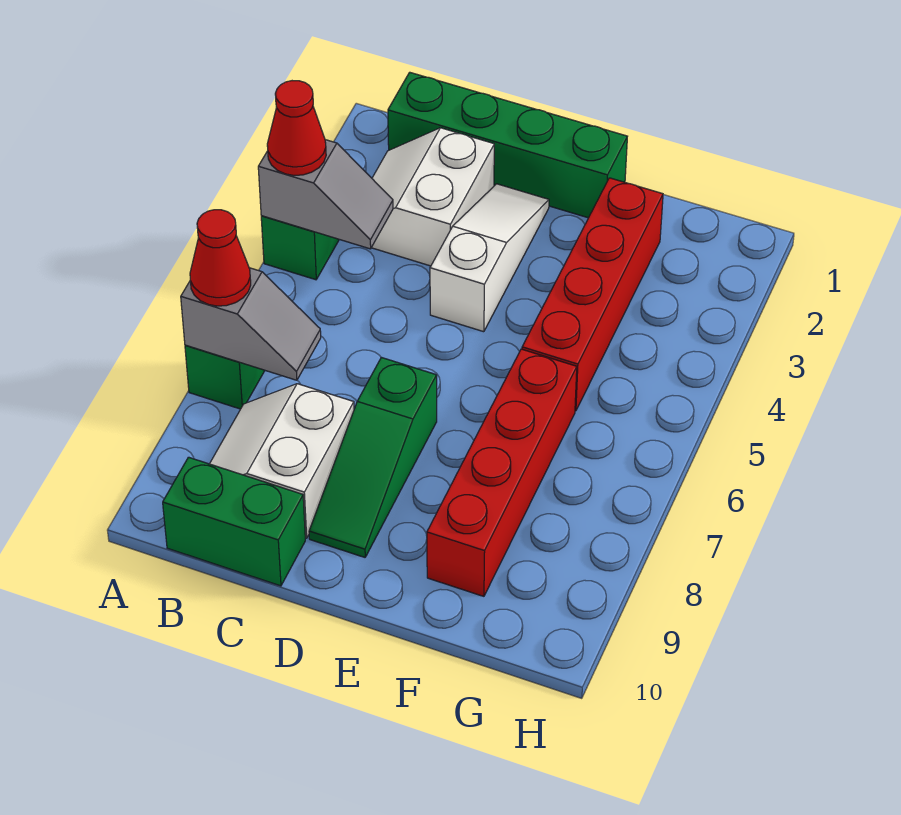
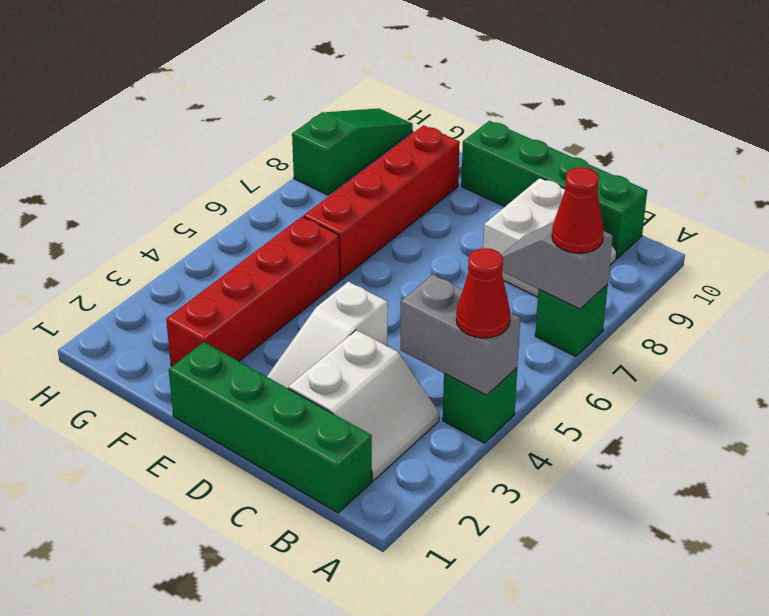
grey 1x2 slope [258,140,393,249] -> grey 1x2 brick [400,275,520,395]
green 1x2 brick [163,457,305,586] -> green 1x4 brick [461,121,647,258]
green 1x3 slope [309,357,437,557] -> green 1x3 slope moved to [292,108,413,195]

